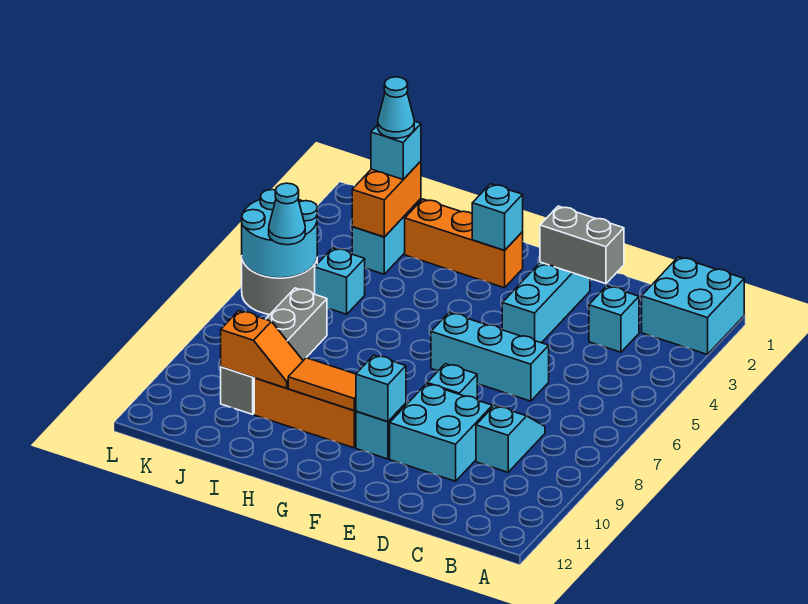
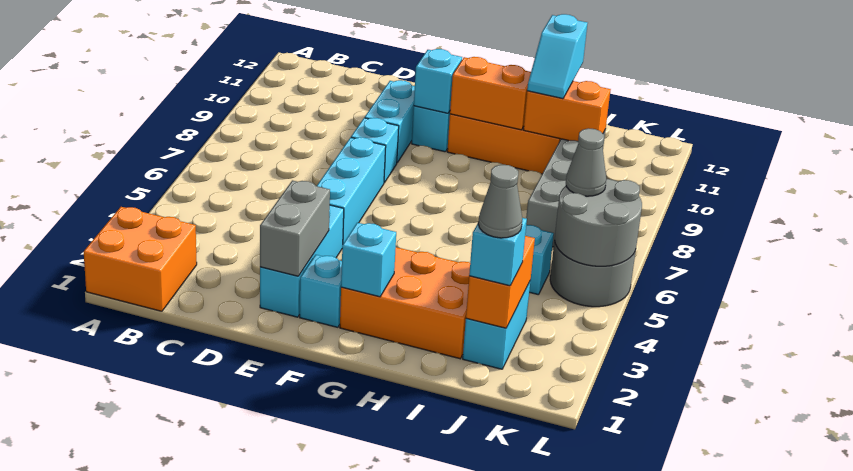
cyan 2x2 brick [642,257,744,355] -> orange 2x2 brick [84,207,197,311]
cyan 1x1 brick [589,286,639,352] -> cyan 1x1 brick moved to [300,255,342,327]
cyan 1x2 slope [476,405,545,472] -> cyan 1x2 slope moved to [527,14,588,99]
grey 1x2 brick [540,206,624,284] -> grey 1x2 brick turned to [260,180,330,276]
cyan 1x3 brick [431,313,549,401] -> cyan 1x3 brick turned to [317,137,386,243]
cyan 2x2 brick [390,384,492,481] -> cyan 1x2 brick [365,80,415,163]
orange 1x3 brick [405,199,523,288] -> orange 2x3 brick [340,247,470,359]
orange 1x2 tile [288,358,356,410] -> orange 1x2 brick [450,57,531,130]
orange 1x2 slope [221,311,303,388] -> orange 1x2 brick [524,81,611,141]
cyan 1x1 cone [378,77,414,138] -> grey 1x1 cone [478,165,522,238]
cyan 2x2 round brick [242,190,317,278] -> grey 2x2 round brick [555,179,642,266]
cyan 1x1 cone [269,183,305,245] -> grey 1x1 cone [566,128,606,196]

